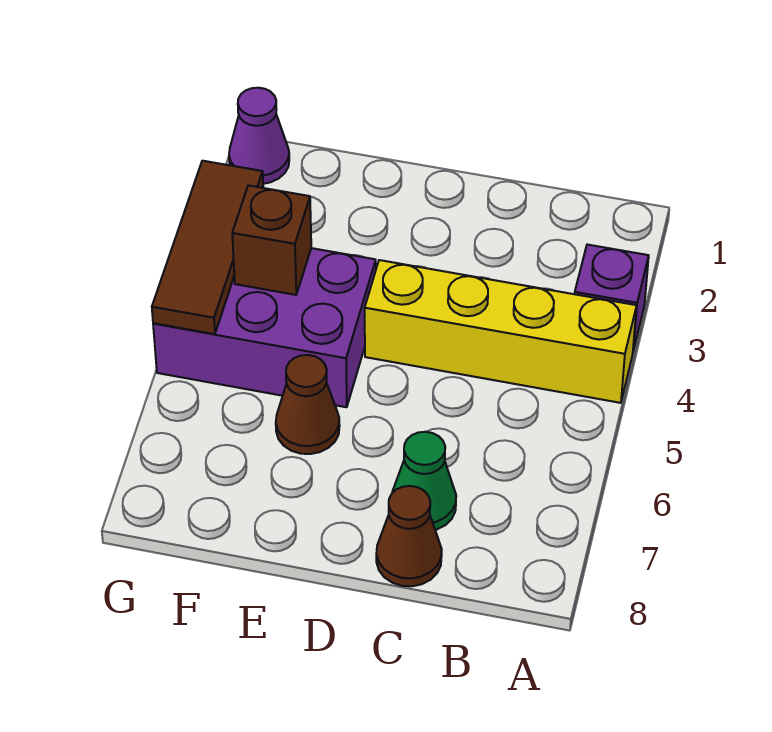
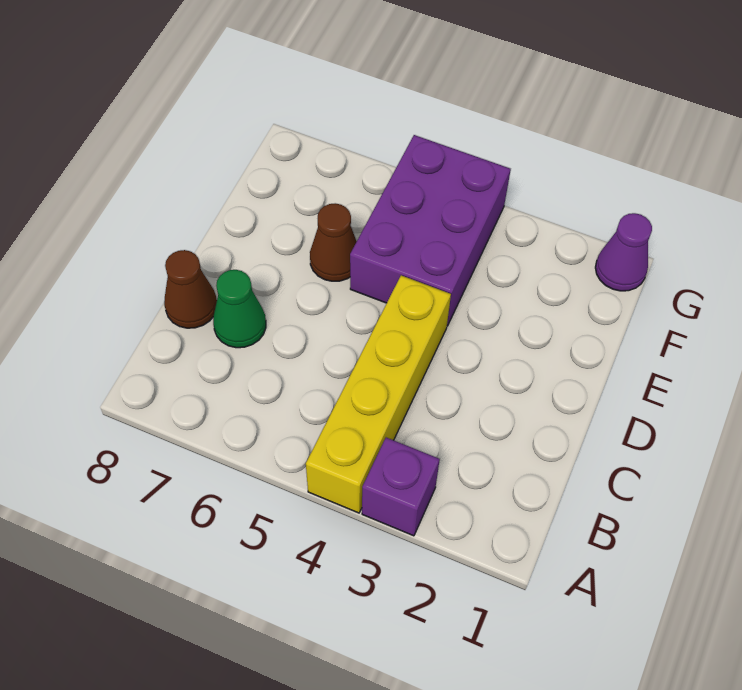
brown 1x1 brick [232,185,311,295] -> none
brown 1x3 tile [152,161,263,334] -> none

